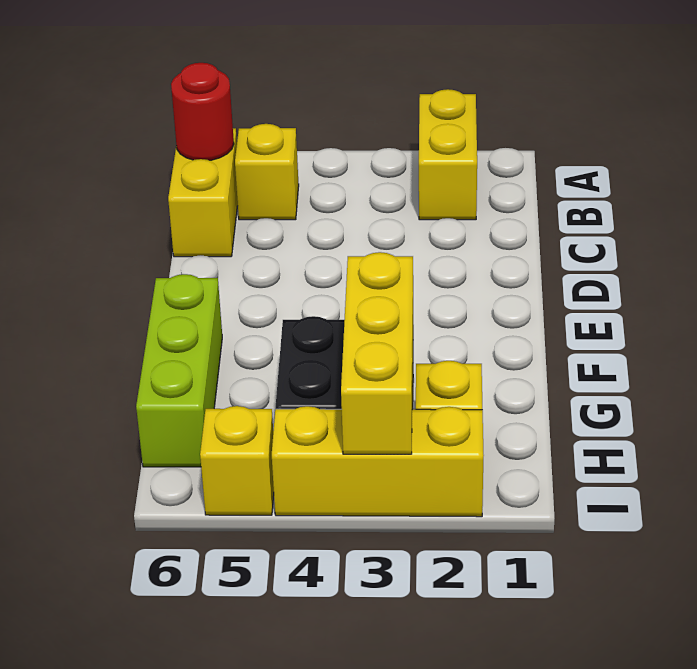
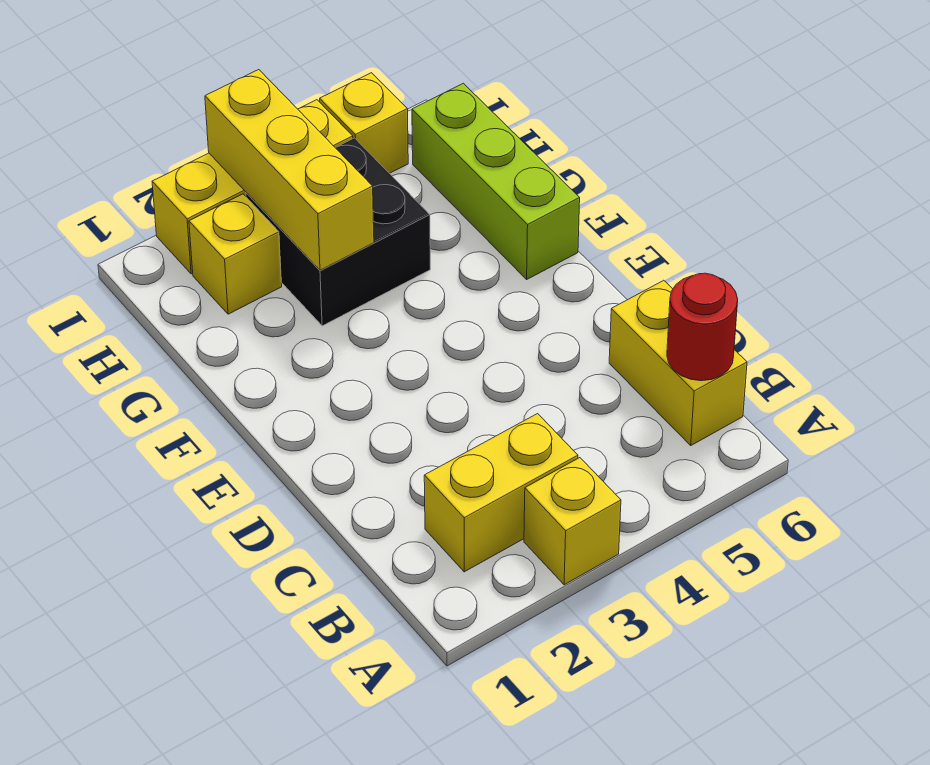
yellow 1x2 brick [419,89,477,220] -> yellow 1x2 brick turned to [424,414,578,572]
yellow 1x1 brick [235,124,299,220] -> yellow 1x1 brick moved to [524,458,621,585]

